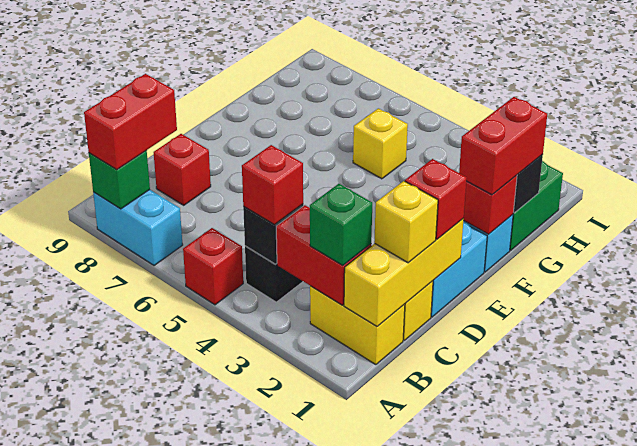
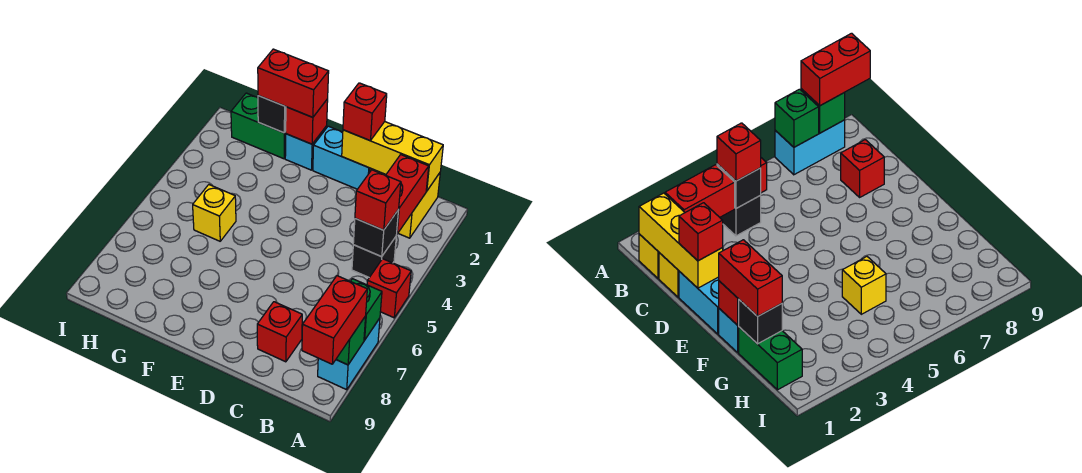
red 1x2 brick [84,74,177,170] -> red 1x2 brick turned to [302,276,367,364]
green 1x1 brick [310,184,372,265] -> green 1x1 brick moved to [351,279,382,340]
yellow 1x1 brick [374,181,438,263] -> none

